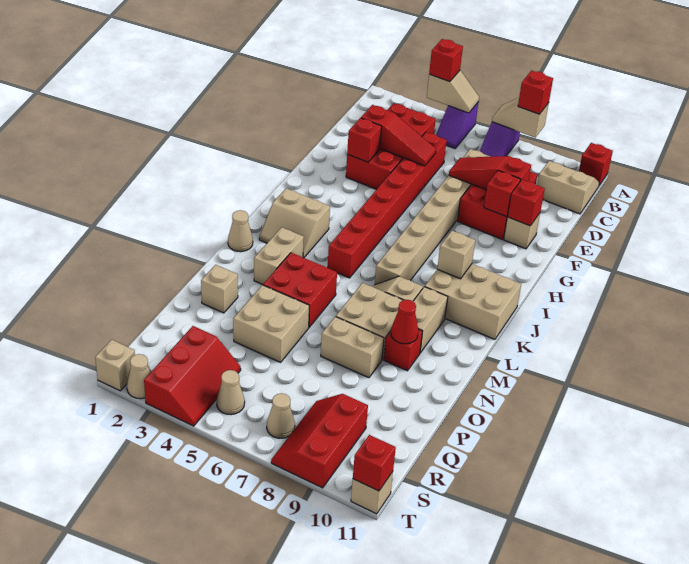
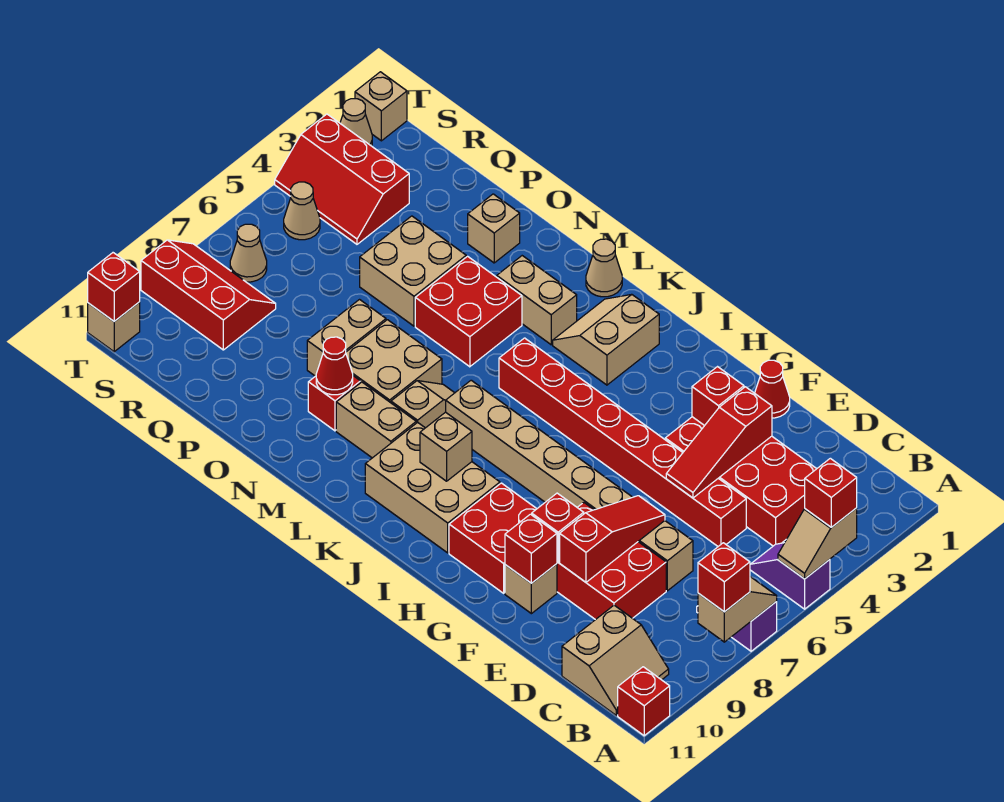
none -> red 1x1 cone [755,360,790,418]
none -> red 2x2 brick [449,483,537,593]
tan 2x3 brick [425,264,521,339] -> tan 2x3 brick turned to [365,422,500,553]

